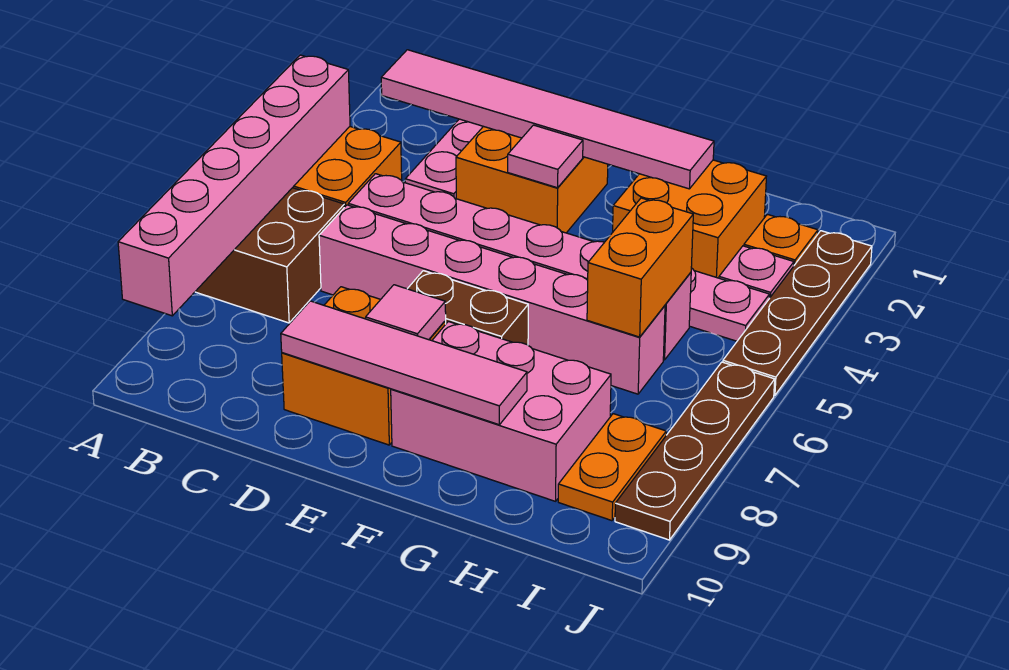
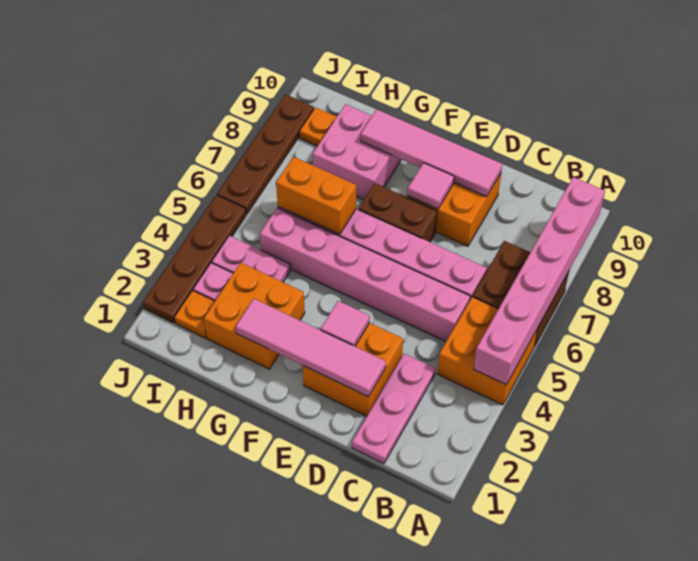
pink 1x6 tile [381,50,714,189] -> pink 1x4 tile [236,299,386,397]
pink 2x3 brick [391,321,611,501] -> pink 2x2 brick [313,104,401,200]
orange 1x2 brick [587,198,693,337] -> orange 1x2 brick turned to [276,157,356,234]
orange 1x2 plate [558,414,666,521] -> orange 1x1 plate [299,107,337,146]

